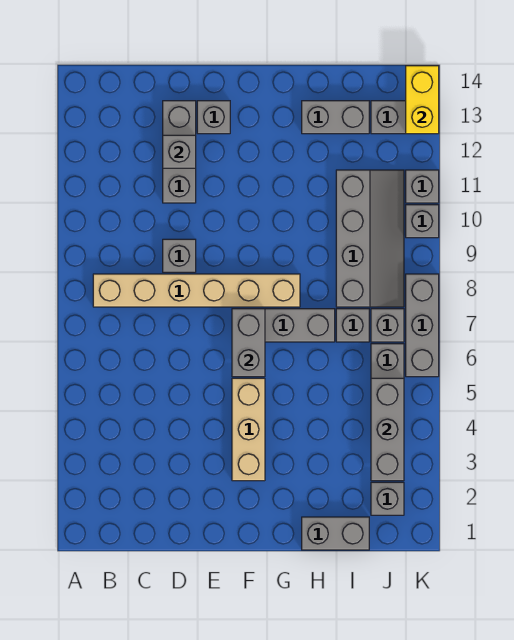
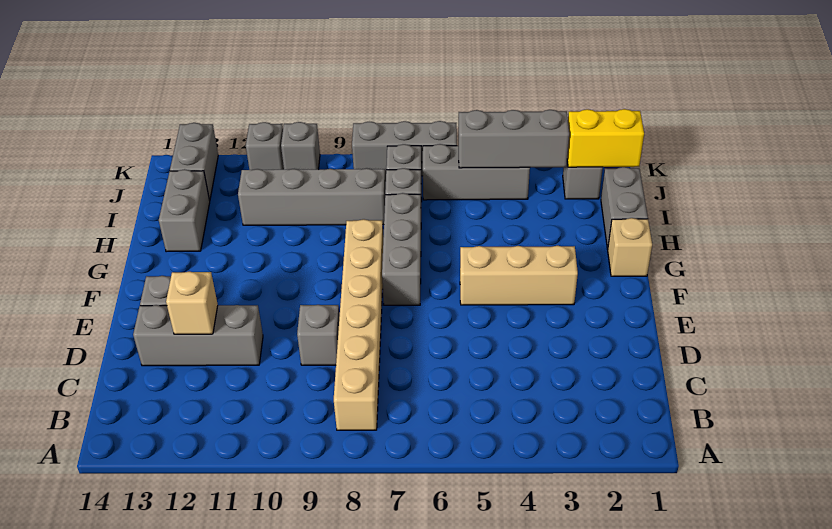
grey 1x1 brick [163,135,196,168] -> tan 1x1 brick [166,271,218,334]
grey 1x2 brick [232,309,265,377] -> none
none -> tan 1x1 brick [608,218,652,276]
yellow 1x2 brick [406,66,439,134] -> yellow 1x2 brick moved to [567,109,644,167]

